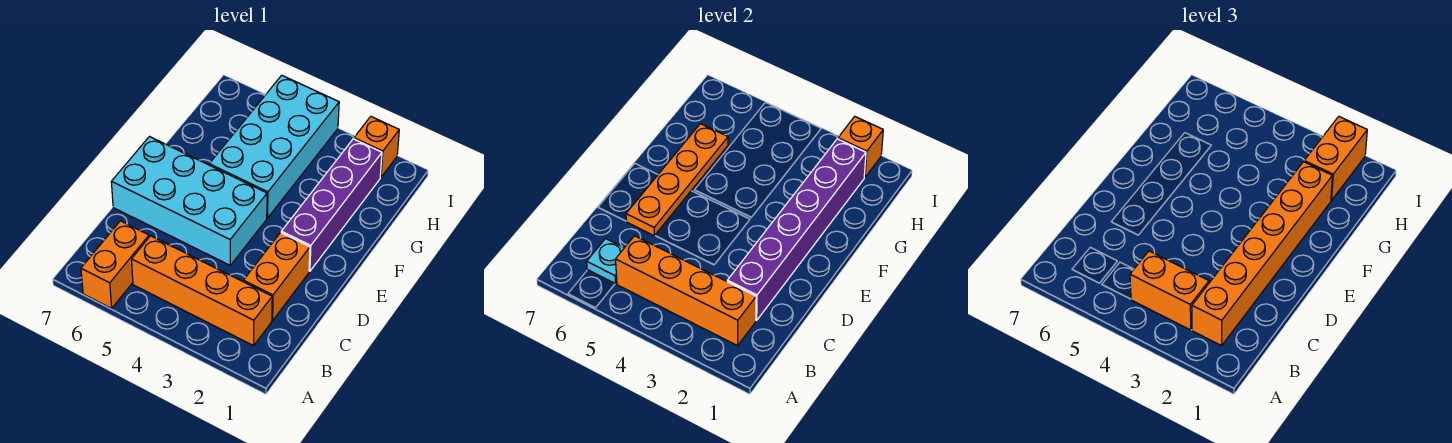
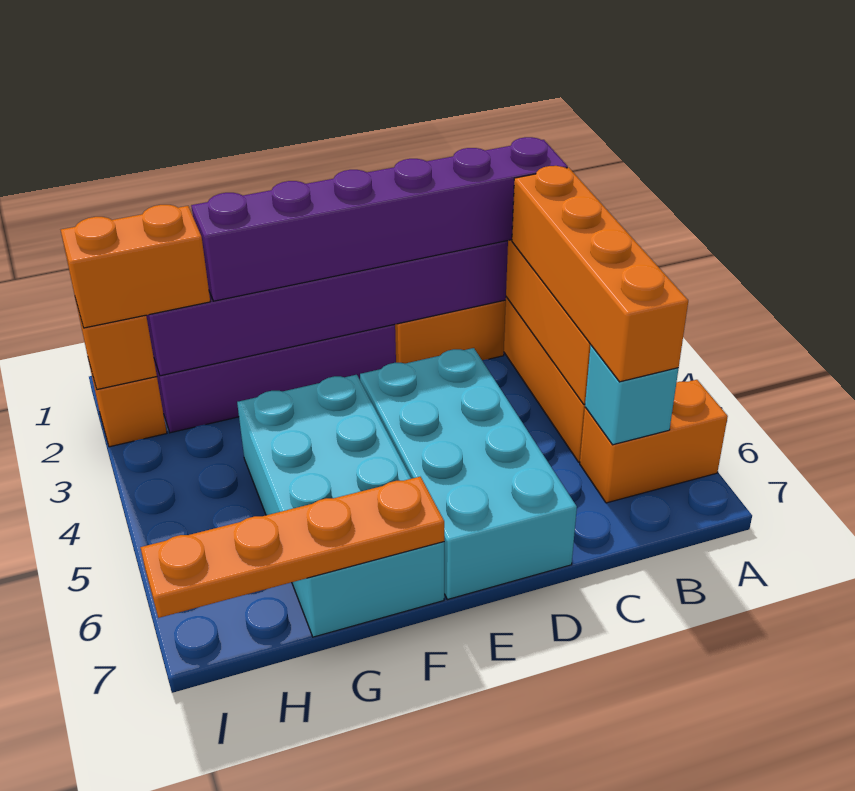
orange 1x6 brick [1192,162,1332,346] -> purple 1x6 brick [191,137,568,301]
orange 1x2 brick [1130,251,1209,330] -> orange 1x4 brick [512,166,688,382]
cyan 1x1 plate [587,239,624,284] -> cyan 1x1 brick [585,345,678,445]
orange 1x4 plate [626,124,728,236] -> orange 1x4 plate moved to [141,477,444,618]
cyan 2x4 brick [209,75,339,218] -> cyan 2x4 brick turned to [237,375,444,637]

